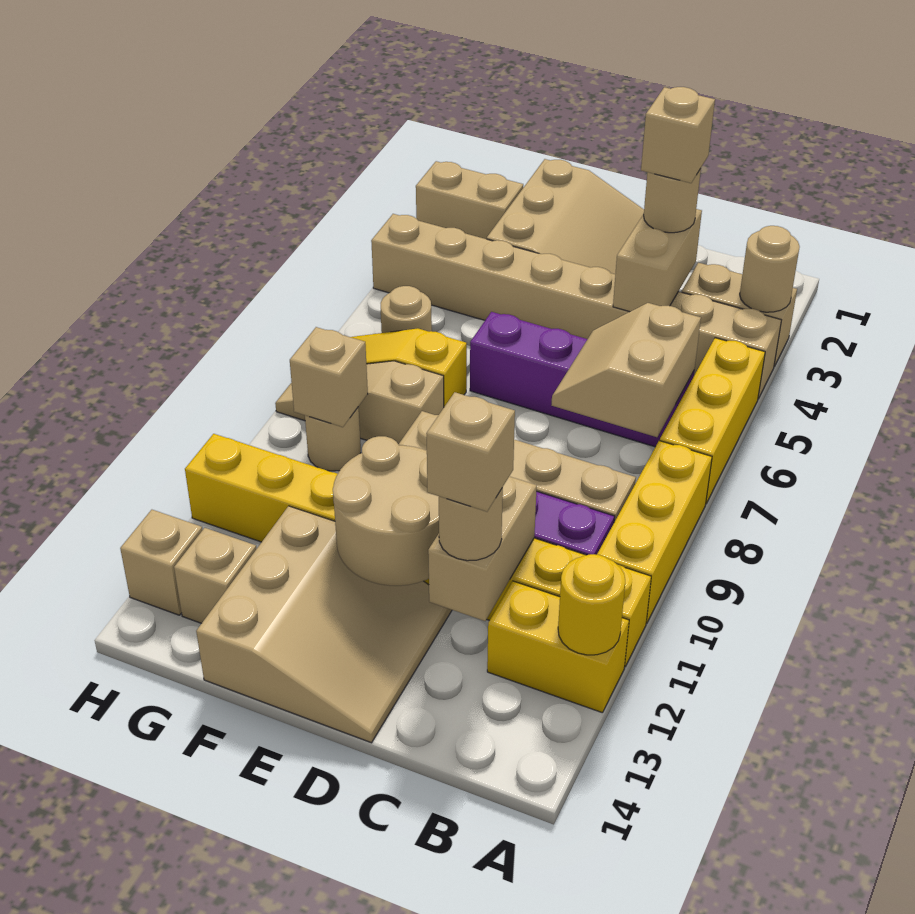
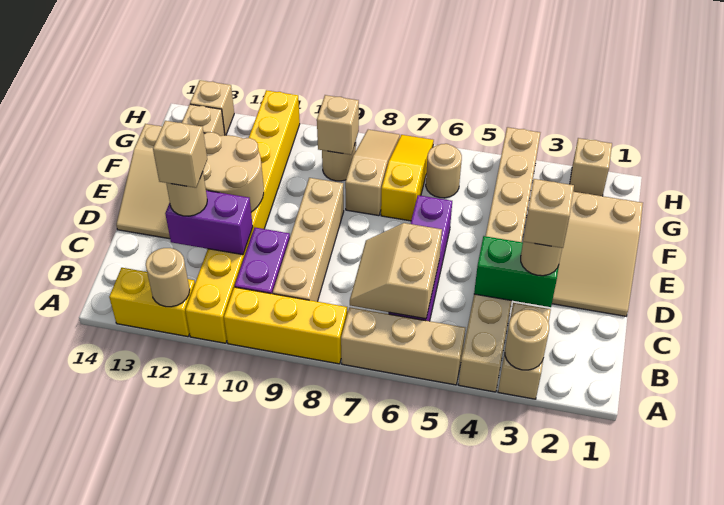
yellow 1x3 brick [660,338,765,503] -> tan 1x3 brick [341,307,465,385]
yellow 1x2 brick [487,581,629,713] -> yellow 1x2 brick turned to [109,268,195,337]
yellow 1x1 round brick [558,554,625,655] -> tan 1x1 round brick [146,248,190,307]
tan 2x2 slope [552,303,701,437] -> tan 2x2 slope turned to [350,223,442,319]
tan 1x2 brick [613,209,702,312] -> green 1x2 brick [474,236,559,307]
tan 1x2 brick [428,476,537,621] -> purple 1x2 brick [165,190,253,255]
tan 1x2 brick [416,161,523,239] -> tan 1x1 brick [570,138,612,196]

